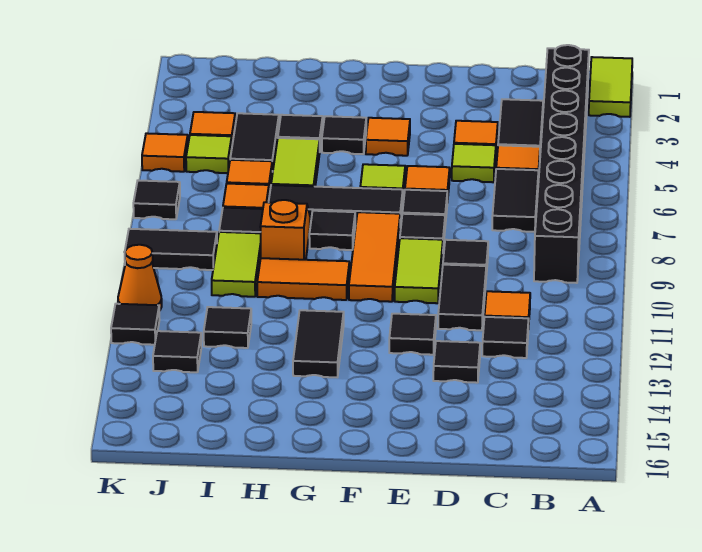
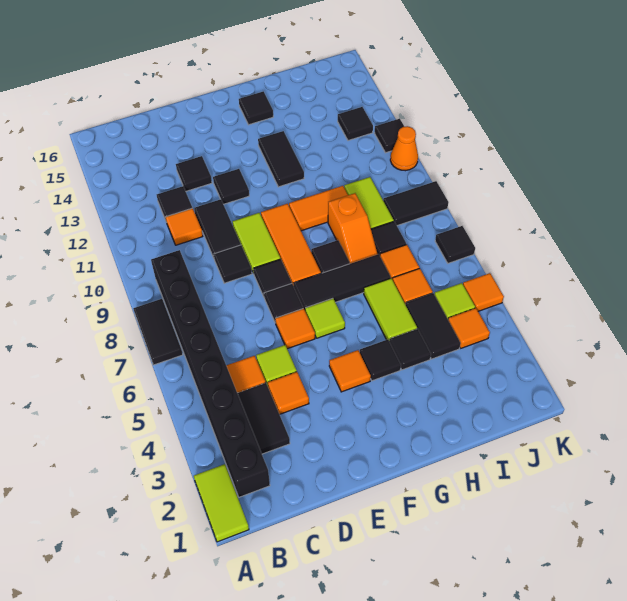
black 1x2 tile [492,169,539,232] -> black 1x2 tile moved to [133,299,183,365]
black 1x1 tile [204,307,251,348] -> black 1x1 tile moved to [239,91,273,125]

